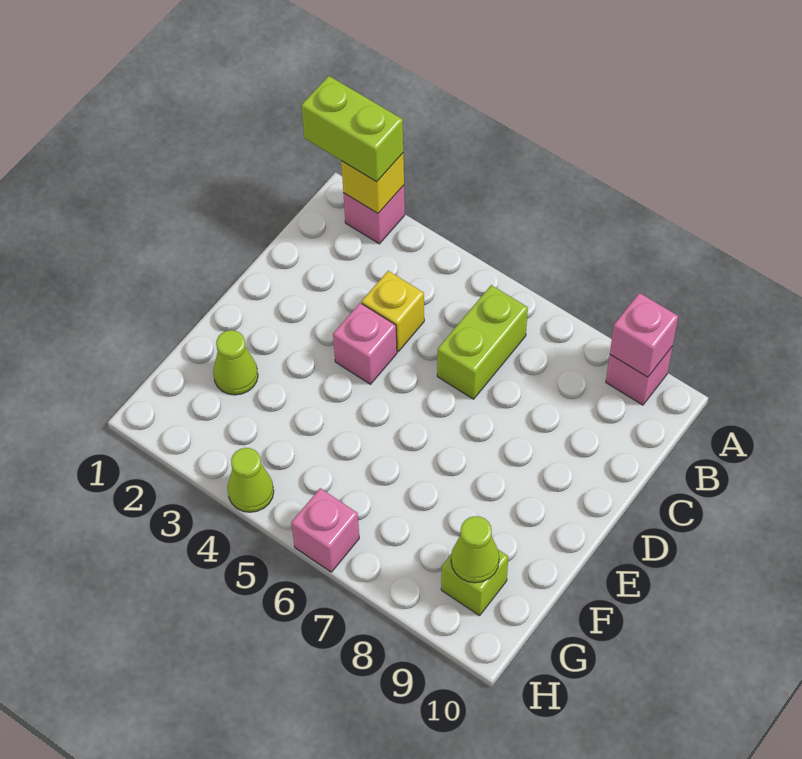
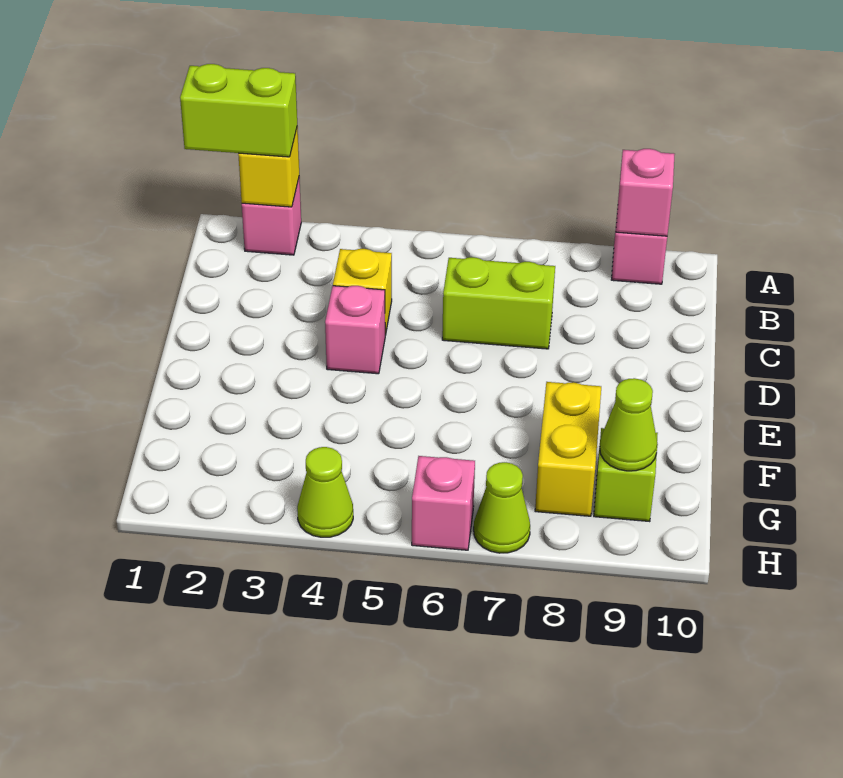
lime 1x2 brick [437,285,528,399] -> lime 1x2 brick turned to [442,257,555,349]
lime 1x1 cone [213,330,258,395] -> lime 1x1 cone moved to [474,462,530,553]
none -> yellow 1x2 brick [535,382,601,516]

